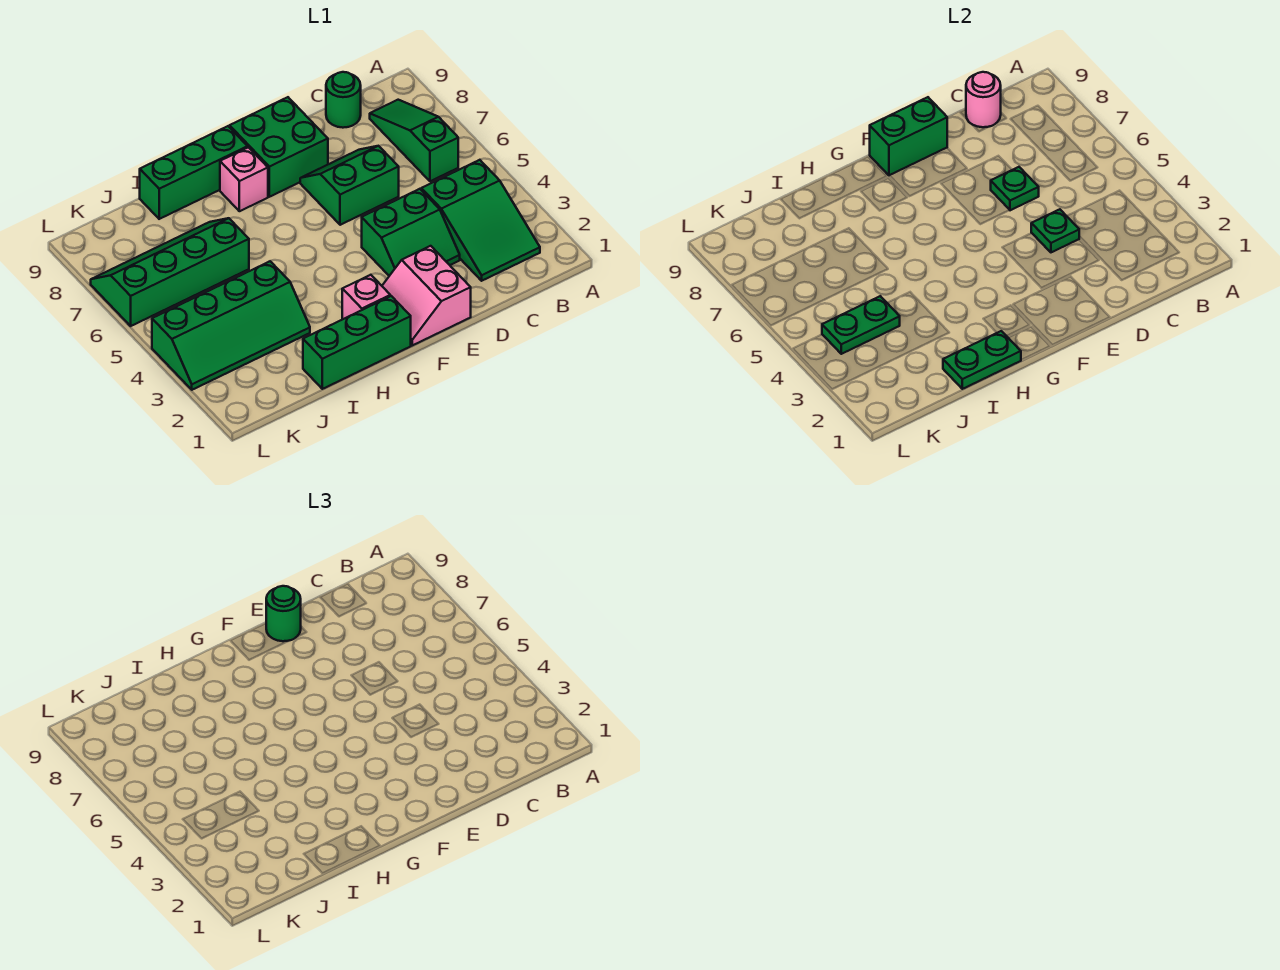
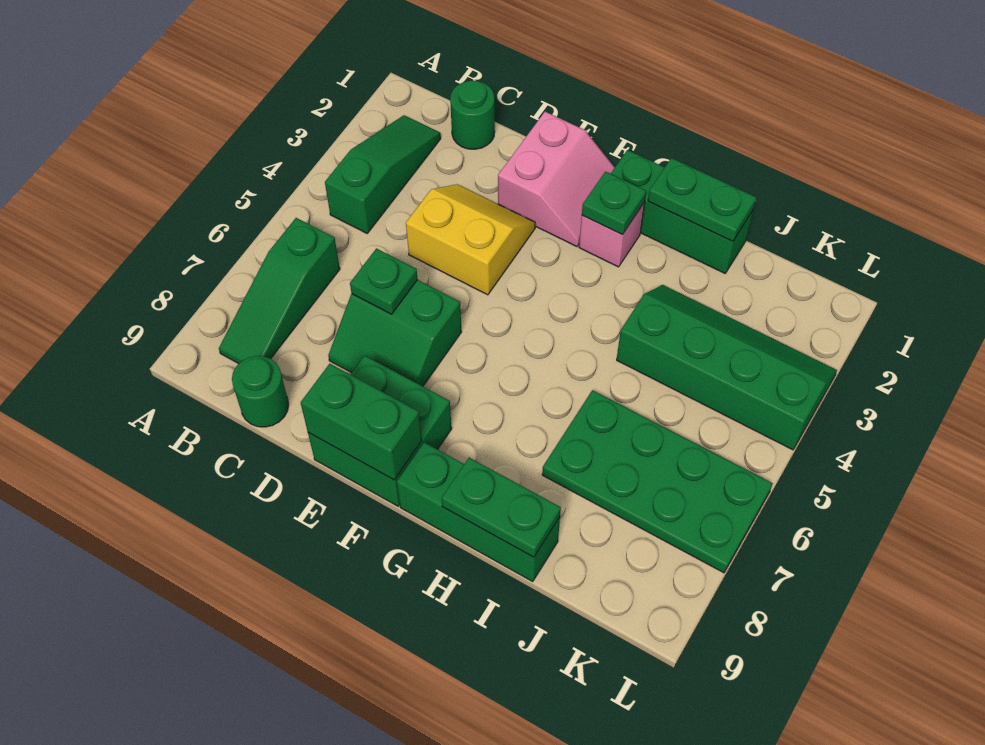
green 2x3 slope [421,160,540,281] -> green 1x3 slope [325,115,441,233]
pink 1x1 round brick [966,72,1001,127] -> none
green 2x2 slope [362,189,460,276] -> yellow 2x2 slope [406,184,535,295]
green 1x1 plate [1031,209,1079,252] -> green 1x1 plate moved to [582,172,646,235]
green 1x1 round brick [266,586,301,641] -> green 1x1 round brick moved to [450,80,495,149]
pink 1x1 brick [220,147,268,211] -> none
green 2x4 slope [91,218,249,326] -> green 2x4 plate [542,390,773,573]
green 1x2 plate [822,296,900,354] -> green 1x2 plate moved to [442,458,561,557]

